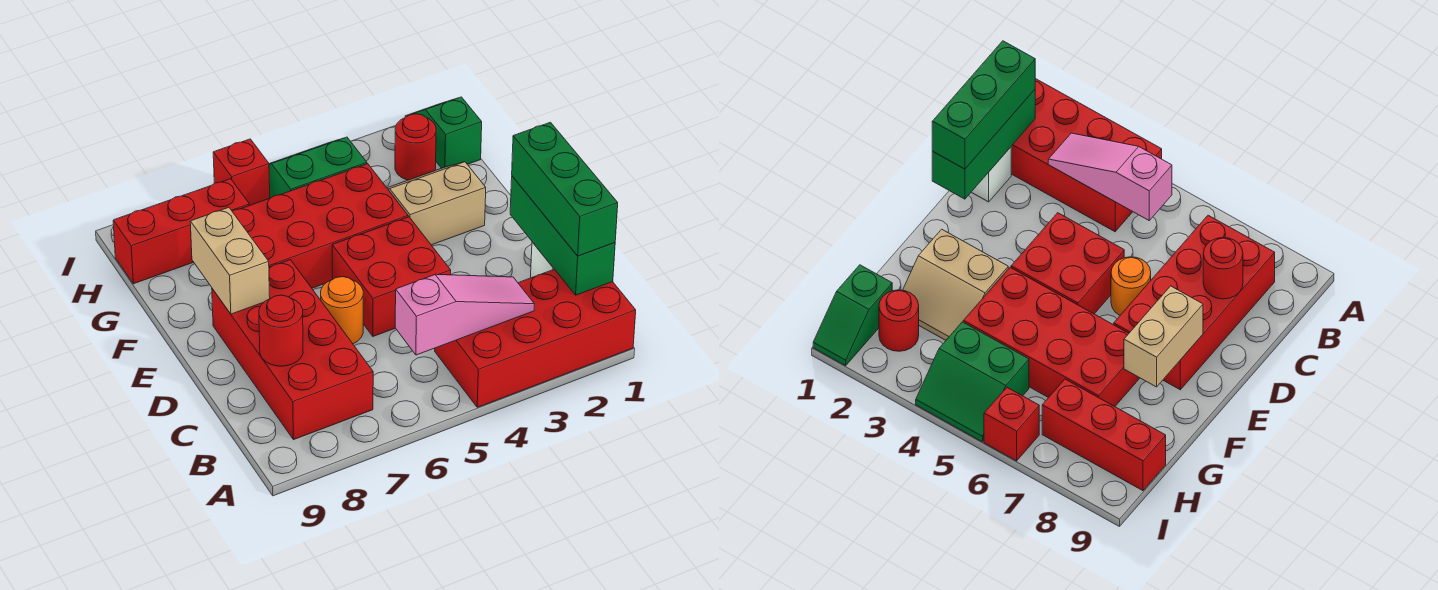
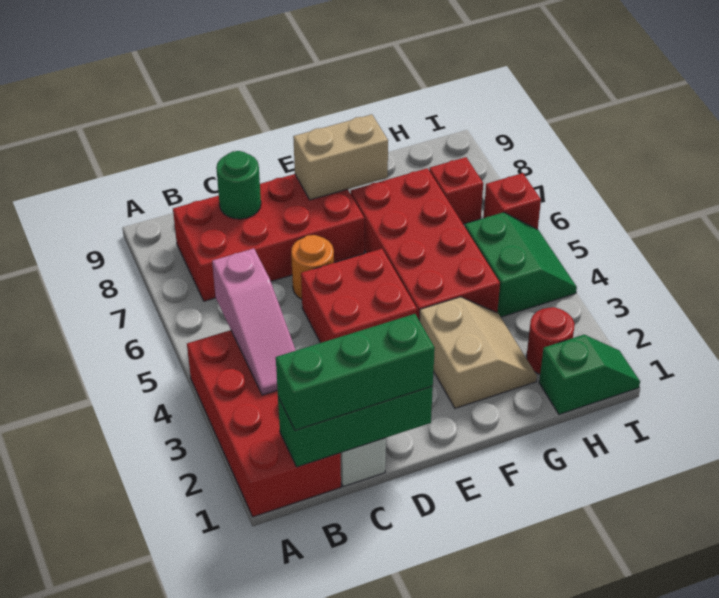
red 1x1 round brick [259,295,303,366] -> green 1x1 round brick [216,151,261,219]
red 1x3 brick [113,179,249,284] -> red 1x1 brick [429,157,483,224]

